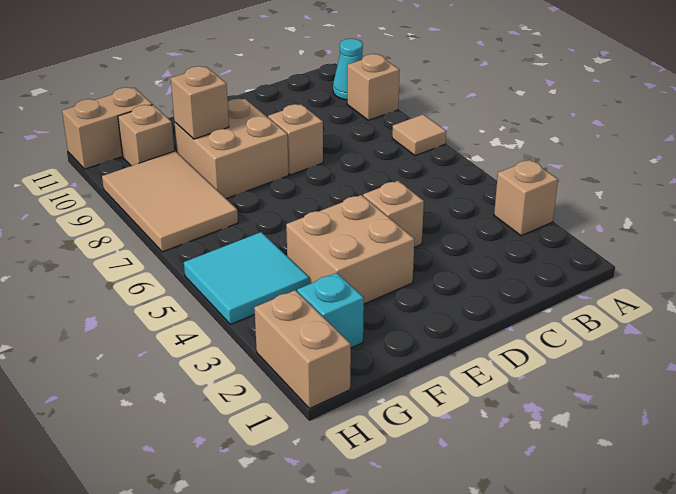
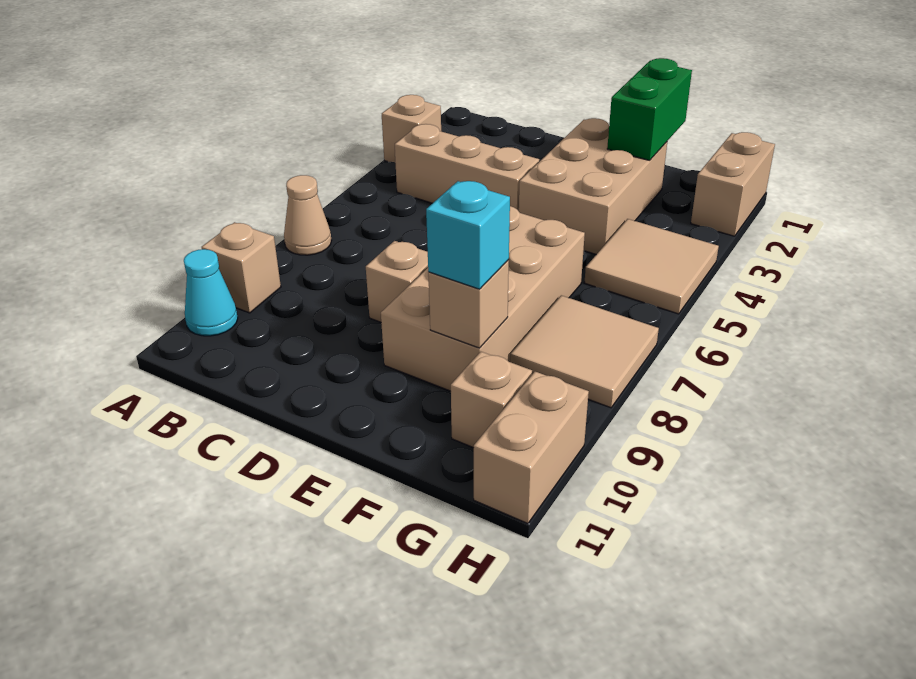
tan 1x1 tile [392,115,446,156] -> tan 1x1 cone [284,175,331,255]
tan 1x1 brick [363,181,424,247] -> tan 1x3 brick [395,124,539,211]
tan 2x2 brick [286,195,415,304] -> tan 2x3 brick [519,118,667,254]
tan 2x2 brick [175,99,289,199] -> tan 2x4 brick [381,206,585,391]
none -> green 1x2 brick [607,58,692,160]
cyan 1x1 brick [297,273,364,348] -> cyan 1x1 brick moved to [426,181,510,289]
cyan 2x2 tile [184,232,309,324] -> tan 2x2 tile [584,219,719,314]
tan 2x3 tile [102,151,238,252] -> tan 2x2 tile [510,295,659,408]
tan 1x2 brick [62,87,152,169] -> tan 1x2 brick turned to [474,372,589,523]

